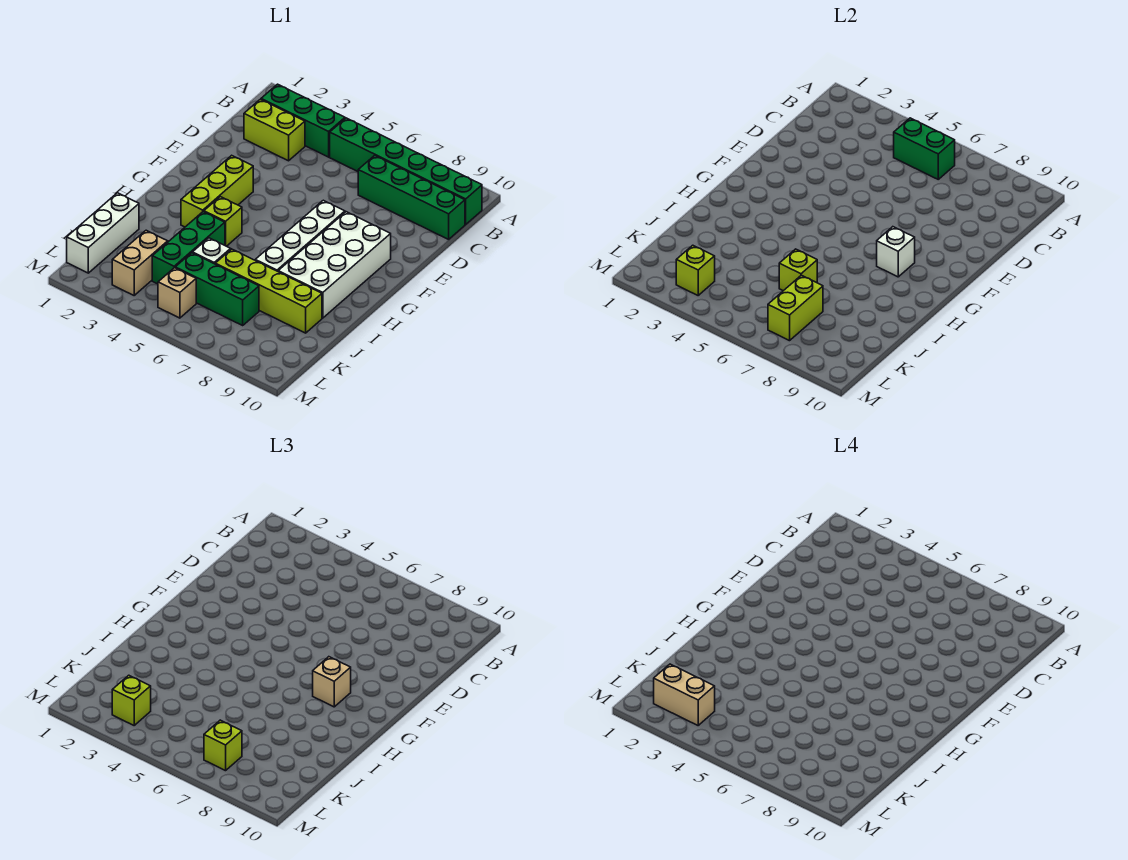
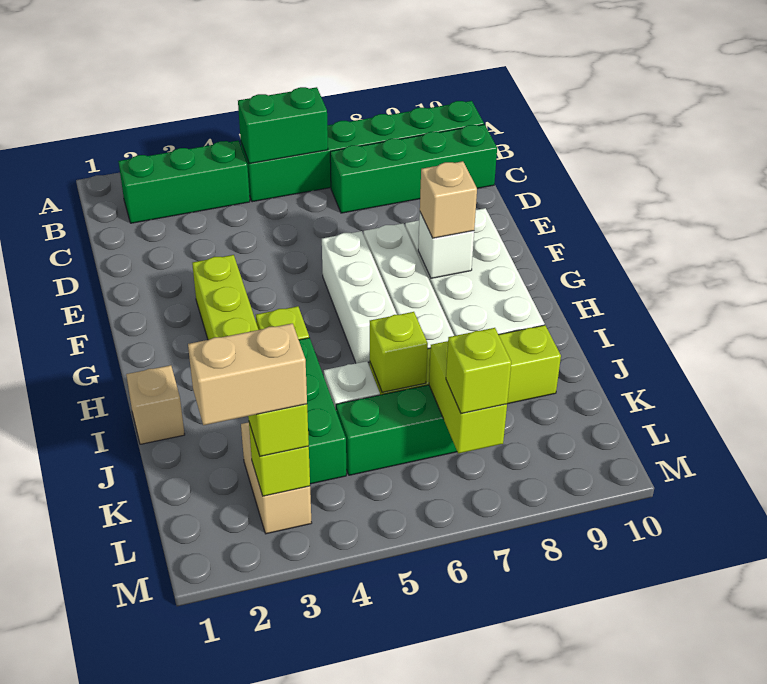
lime 1x2 brick [244,99,305,161] -> none
white 1x3 brick [67,193,139,273] -> white 1x3 brick moved to [322,231,397,363]
tan 1x1 brick [158,268,196,318] -> tan 1x1 brick moved to [126,365,185,444]

